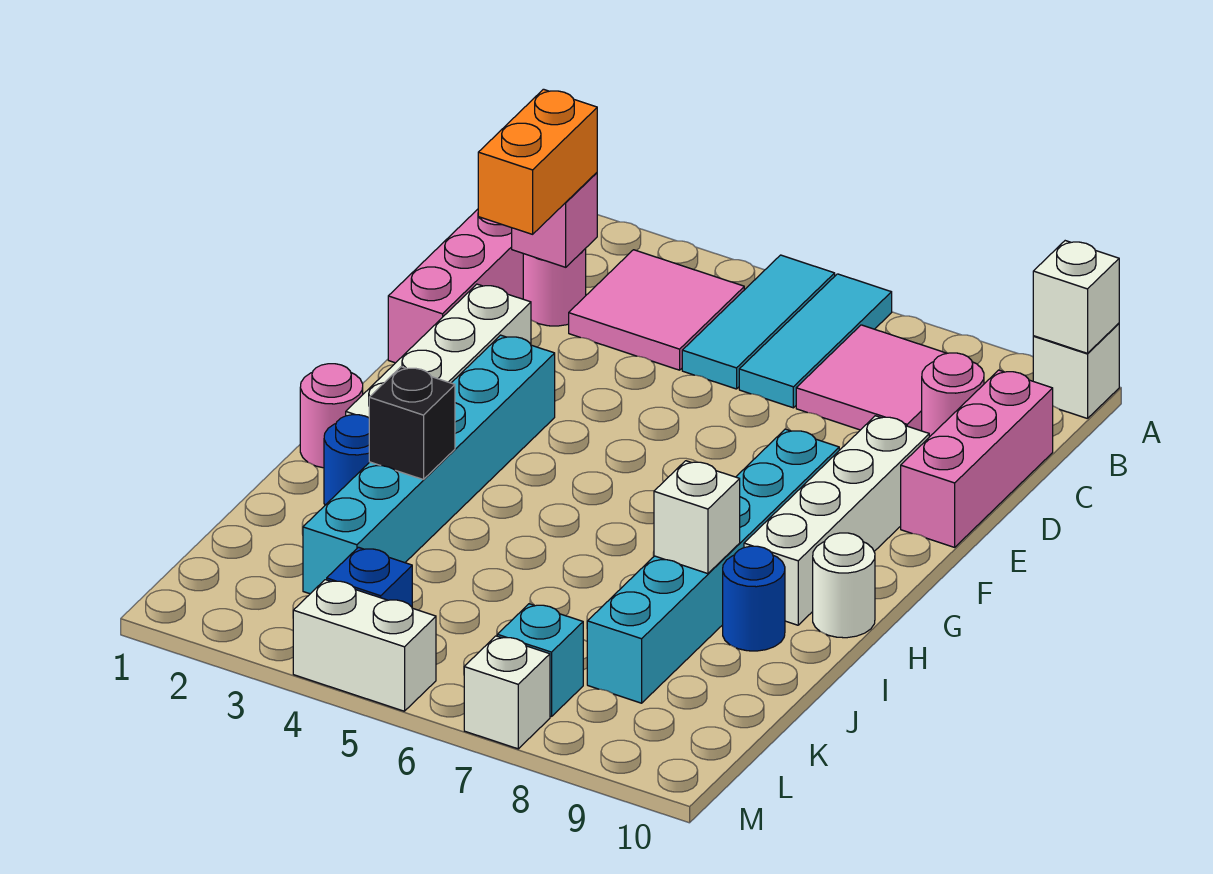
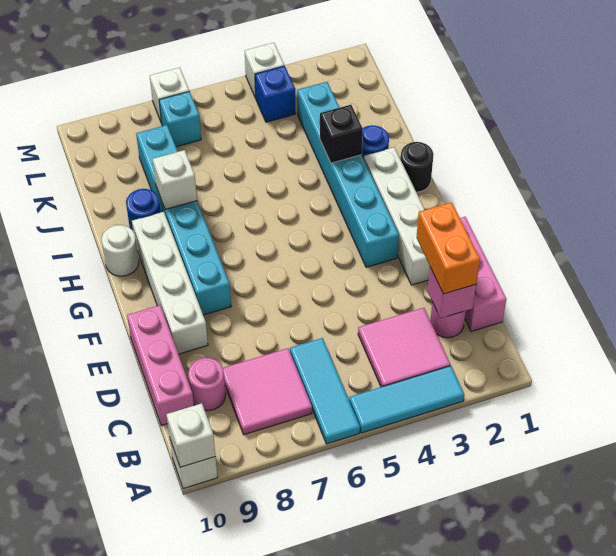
cyan 1x3 tile [682,255,835,389] -> cyan 1x3 tile turned to [349,366,464,433]
pink 1x1 round brick [300,364,363,468] -> black 1x1 round brick [401,142,434,192]
white 1x2 brick [293,580,436,711] -> white 1x1 brick [245,43,284,98]

